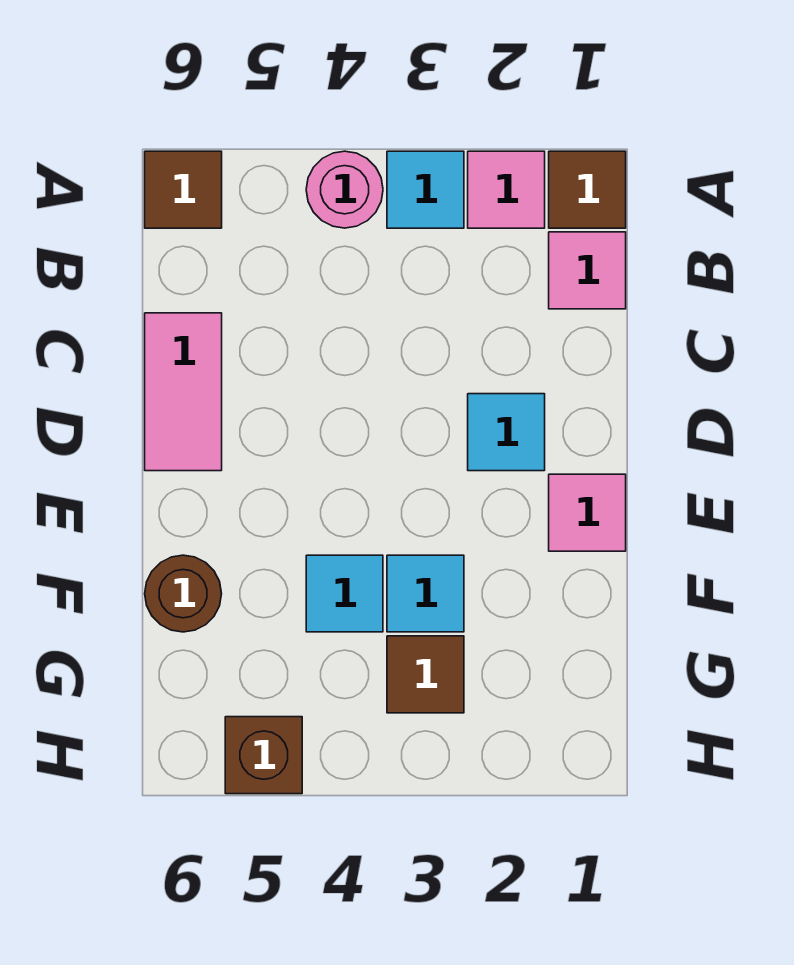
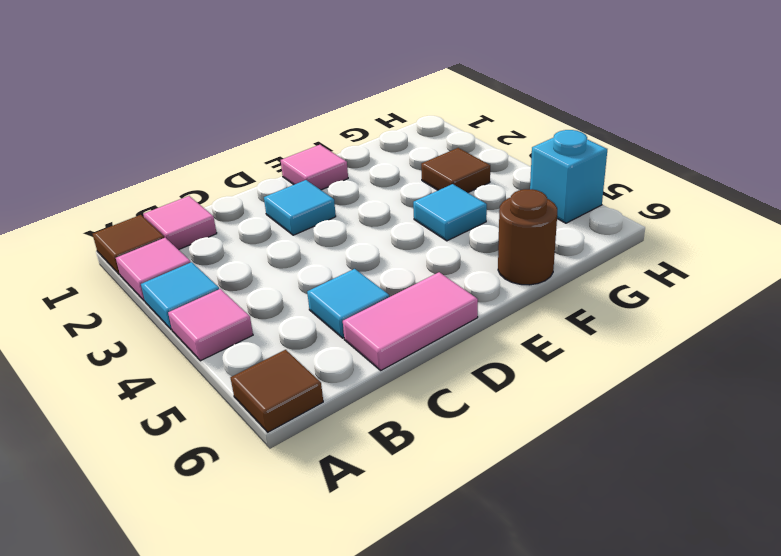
pink 1x1 round brick [306,151,383,228] -> pink 1x1 tile [168,289,253,361]
cyan 1x1 tile [387,555,464,632] -> cyan 1x1 tile moved to [307,269,389,338]
brown 1x1 brick [225,717,302,794] -> cyan 1x1 brick [530,130,607,223]

